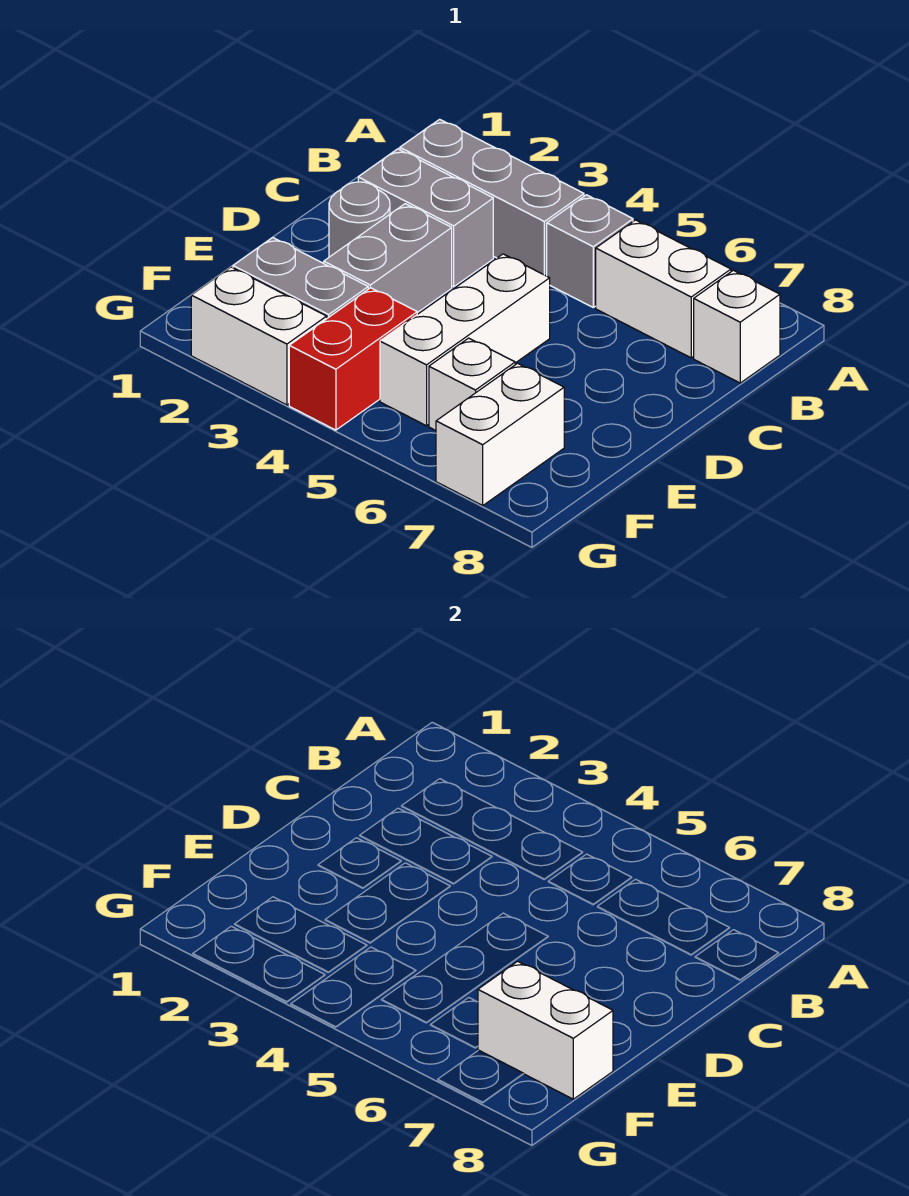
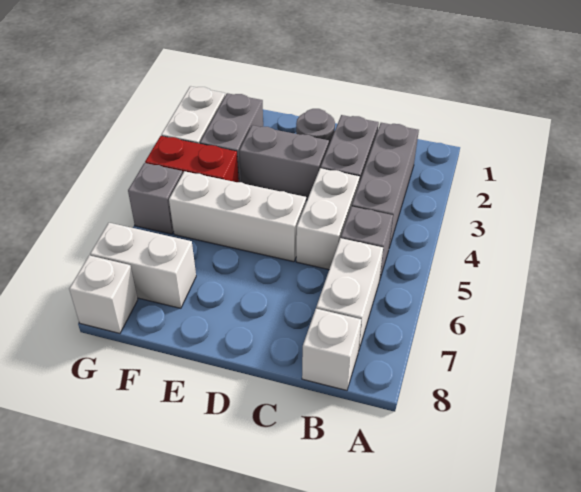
white 1x1 brick [429,338,515,431] -> white 1x1 brick moved to [69,255,138,333]
white 1x2 brick [478,961,613,1099] -> white 1x2 brick moved to [296,168,360,269]
none -> grey 1x1 brick [128,163,183,234]

